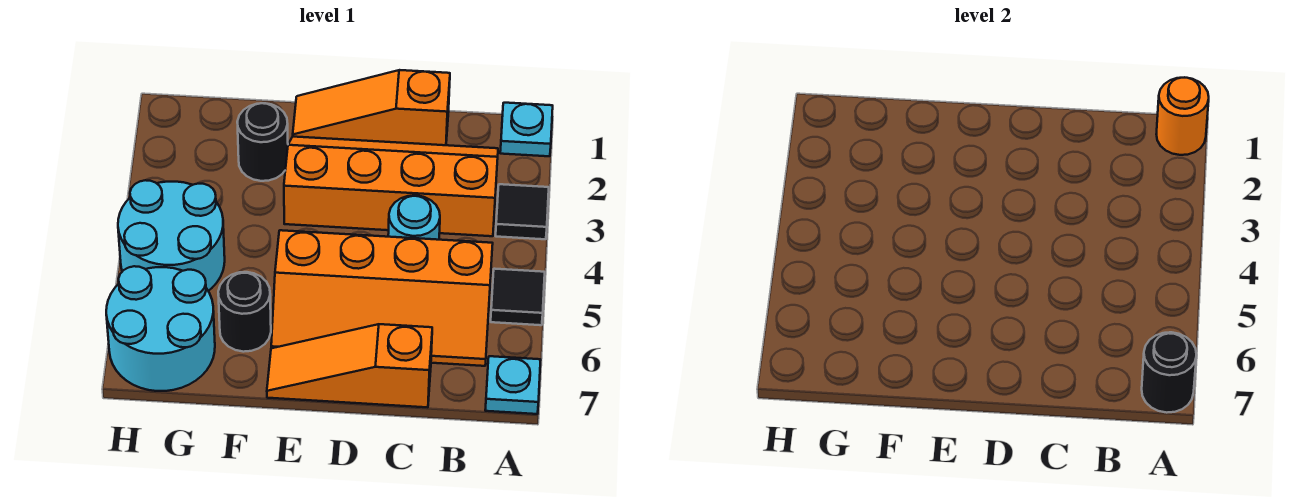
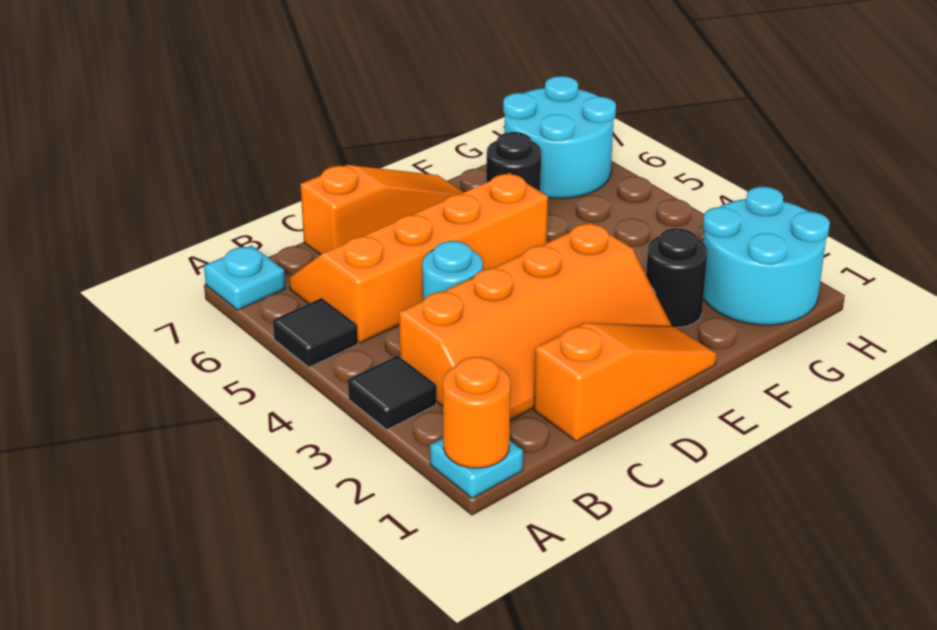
black 1x1 round brick [1142,332,1197,413] -> none
cyan 2x2 round brick [118,180,225,291] -> cyan 2x2 round brick moved to [703,187,830,325]

